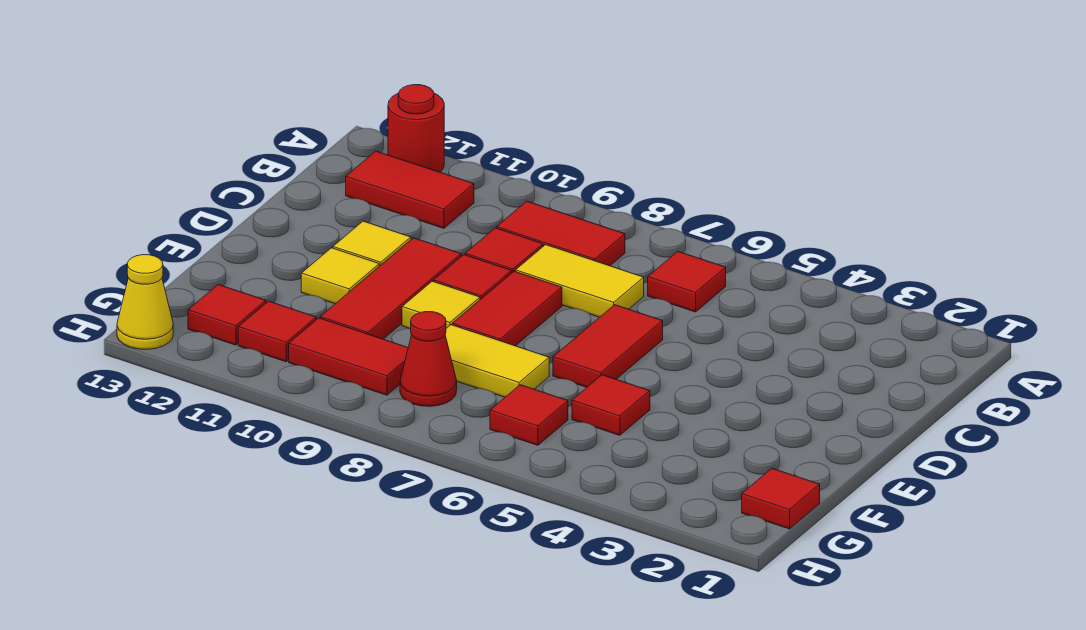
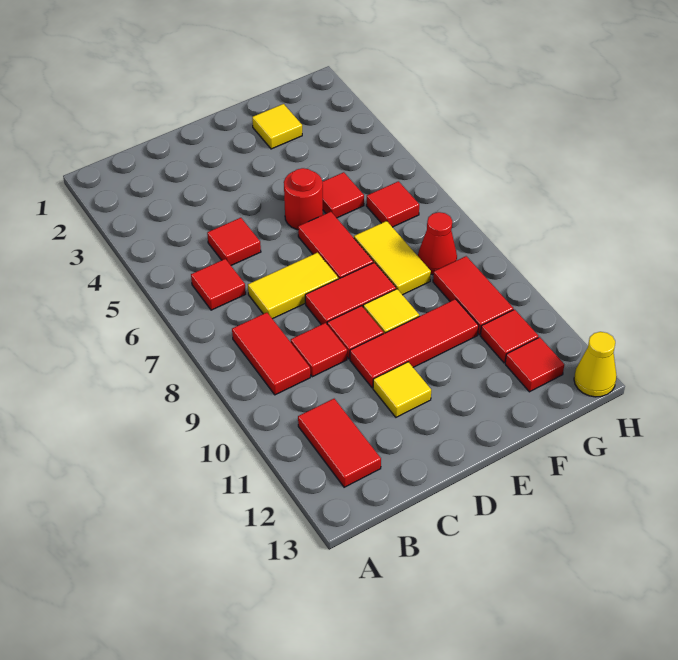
red 1x1 round brick [388,85,444,172] -> red 1x1 round brick moved to [284,168,323,230]
yellow 1x2 tile [516,245,644,317] -> yellow 1x2 tile turned to [248,253,338,319]
red 1x2 tile [553,305,663,387] -> red 1x2 tile turned to [298,212,373,279]
yellow 1x1 tile [301,248,379,304] -> yellow 1x1 tile moved to [252,104,302,149]
red 1x1 tile [742,468,820,529] -> red 1x1 tile moved to [207,218,261,265]

